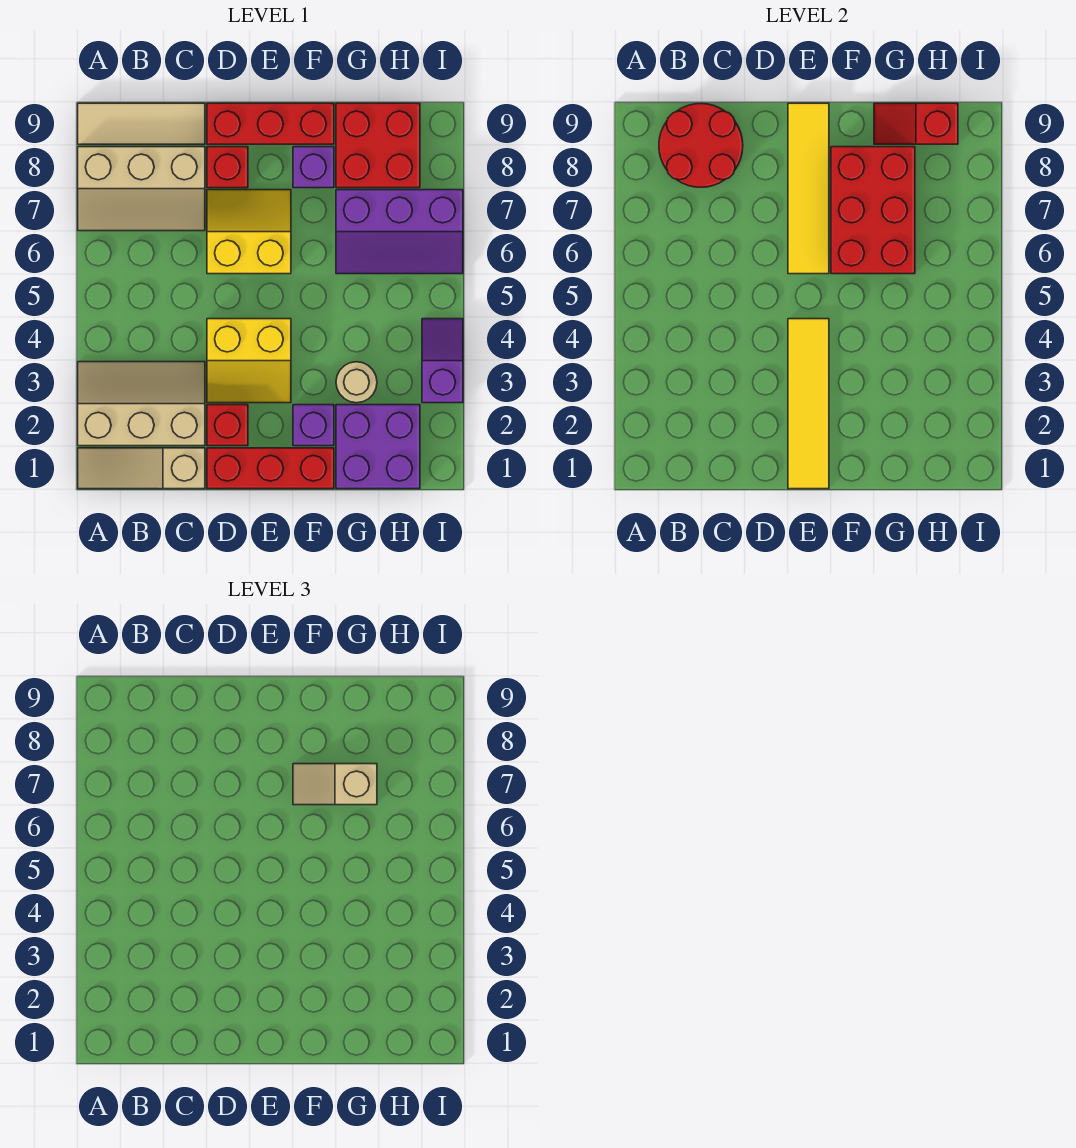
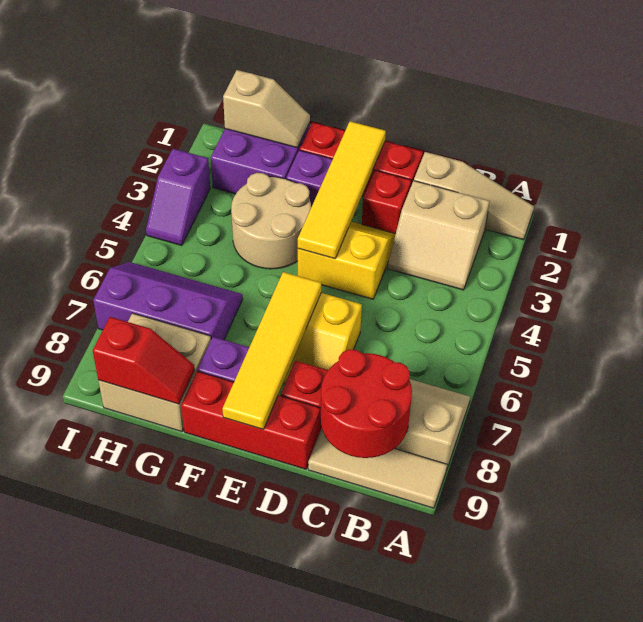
tan 2x3 slope [78,362,205,446] -> tan 2x2 slope [388,181,489,290]
red 2x3 brick [831,147,915,274] -> none
tan 1x2 slope [293,764,377,805] -> tan 1x2 slope moved to [223,70,310,148]
tan 1x1 round brick [336,362,377,403] -> tan 2x2 round brick [231,173,311,269]
red 2x2 brick [336,103,420,188] -> tan 2x2 brick [98,313,211,432]

